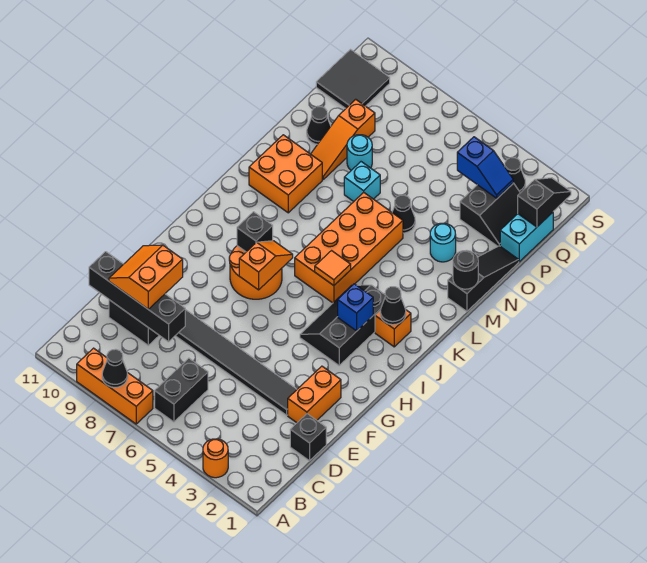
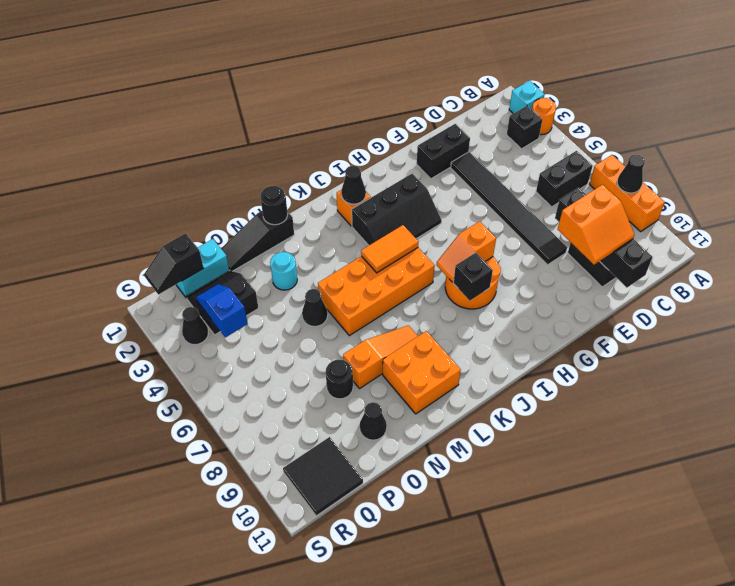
black 1x1 brick [290,414,326,461] -> black 1x1 brick moved to [507,106,542,149]
orange 1x2 brick [288,366,341,423] -> black 1x2 brick [417,124,470,179]
blue 1x1 brick [338,284,373,331] -> none
orange 1x1 tile [315,251,351,286] -> orange 1x2 tile [361,225,419,273]
cyan 1x1 brick [344,162,380,202] -> cyan 1x1 brick moved to [509,81,545,114]
orange 1x3 slope [311,99,375,179] -> orange 1x3 slope moved to [343,325,418,388]
cyan 1x1 round brick [347,135,372,170] -> black 1x1 round brick [326,360,353,399]

